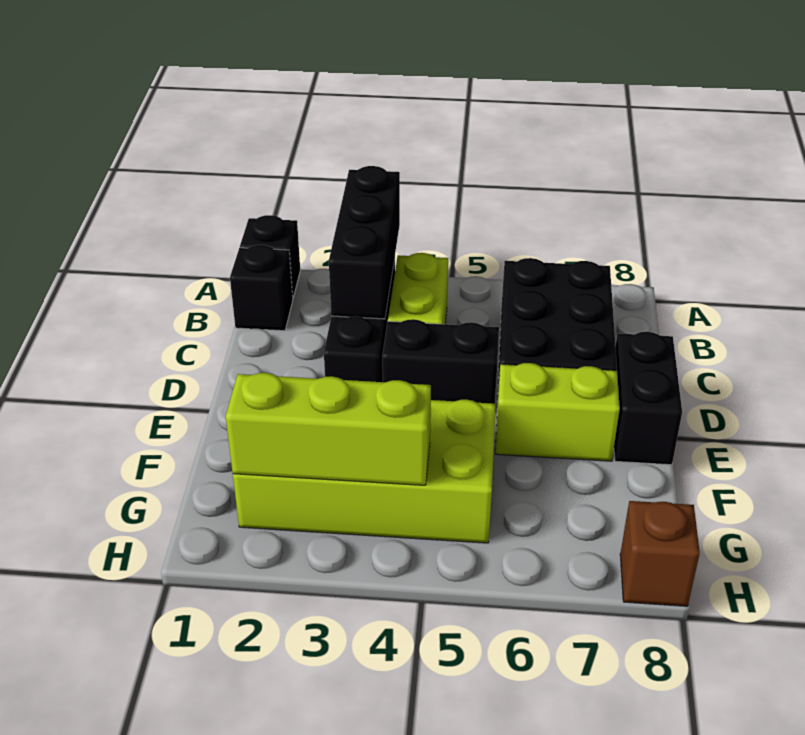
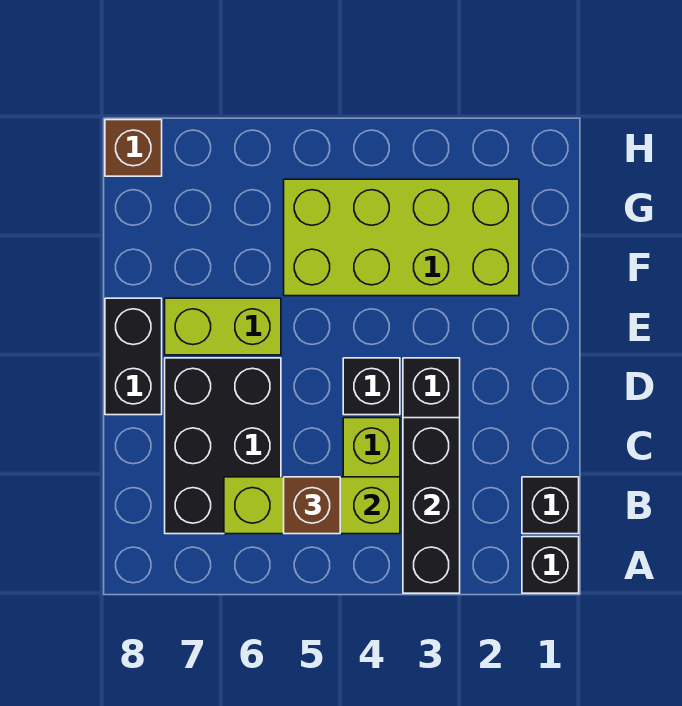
none -> brown 1x1 brick [284,477,340,534]
black 1x2 brick [382,319,499,404] -> black 1x1 brick [343,358,400,415]
lime 1x3 brick [226,373,431,485] -> lime 1x3 brick moved to [224,477,400,534]

